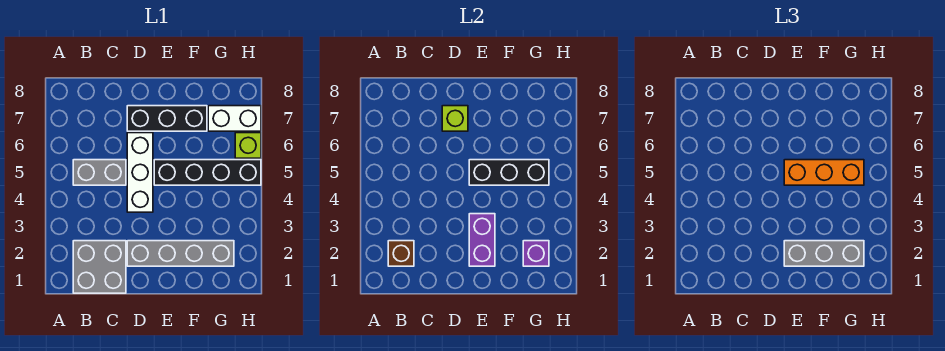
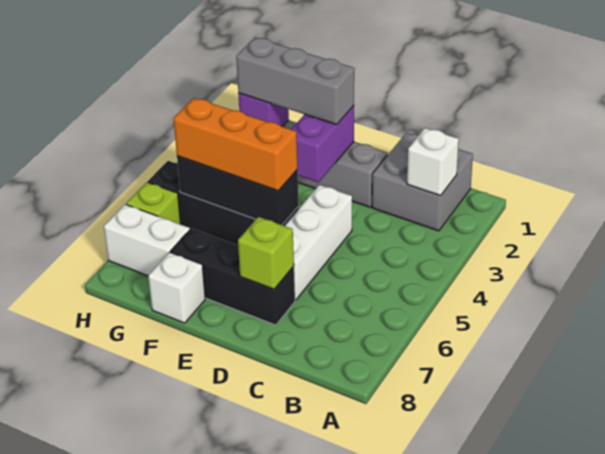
brown 1x1 brick [388,241,414,266] -> white 1x1 brick [407,128,459,196]
grey 1x2 brick [73,160,126,185] -> none
none -> white 1x1 brick [148,252,205,323]

